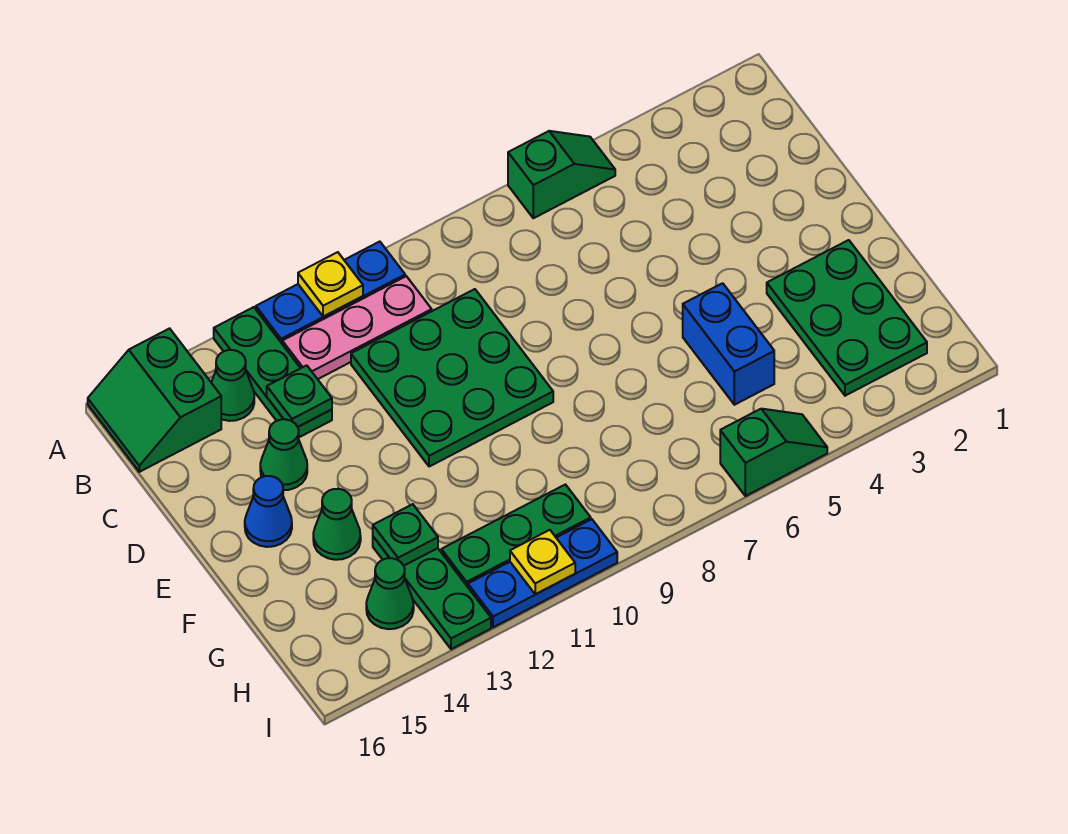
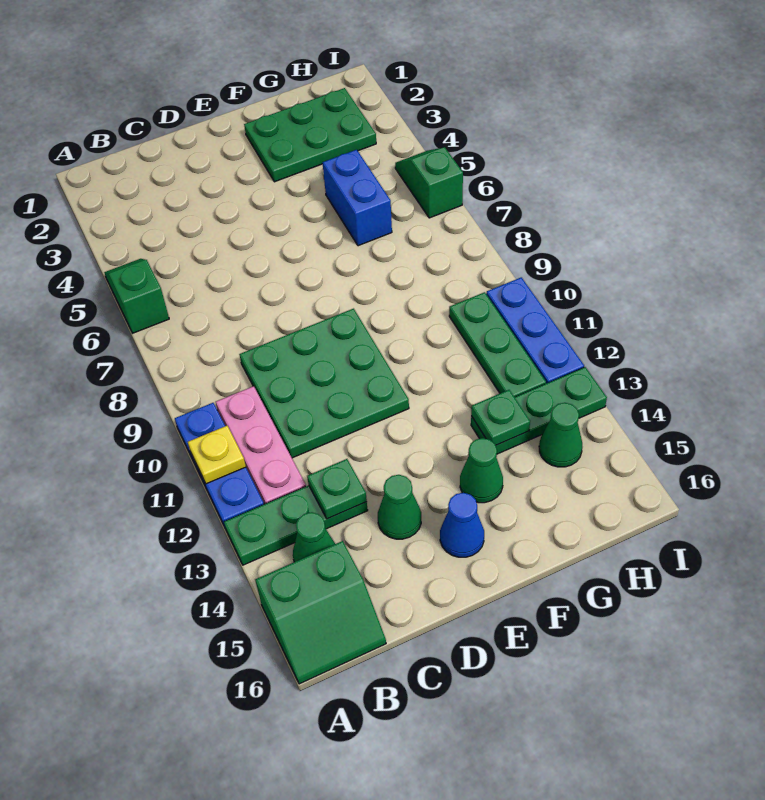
blue 1x2 brick [683,283,774,405] -> blue 1x2 brick turned to [322,150,392,246]
yellow 1x1 plate [510,530,575,594] -> none

